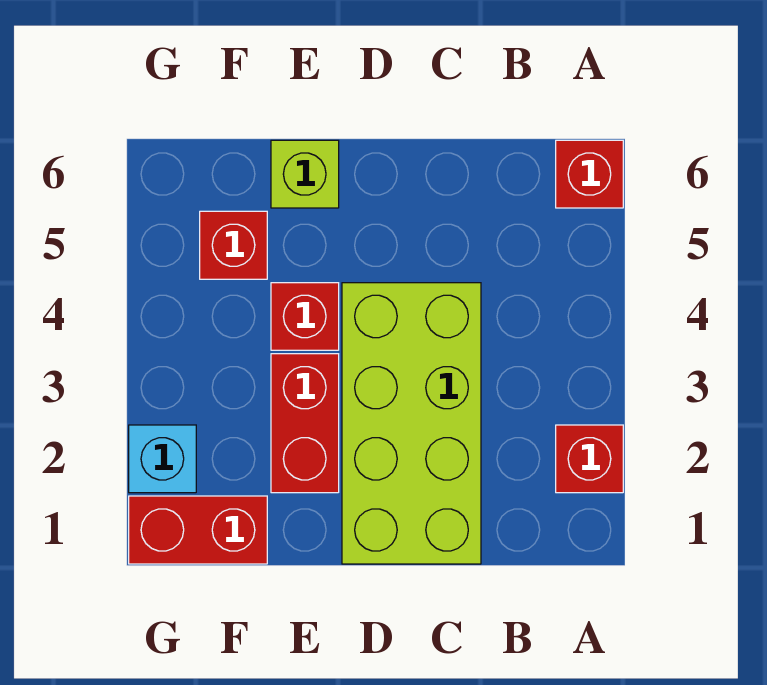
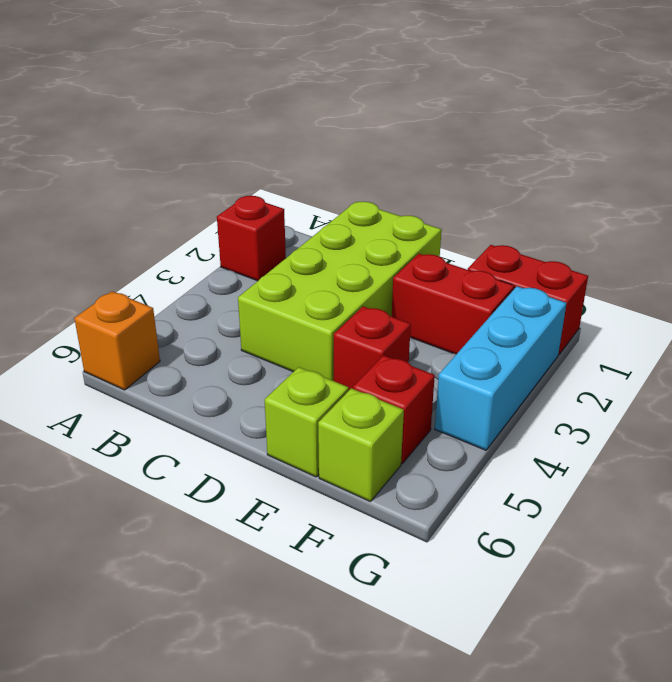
red 1x1 brick [556,140,623,208] -> orange 1x1 brick [74,291,160,390]
red 1x2 brick [271,354,339,493] -> red 1x2 brick turned to [392,254,514,354]
none -> lime 1x1 brick [318,388,404,502]
cyan 1x1 brick [129,425,196,493] -> cyan 1x3 brick [435,286,567,450]

